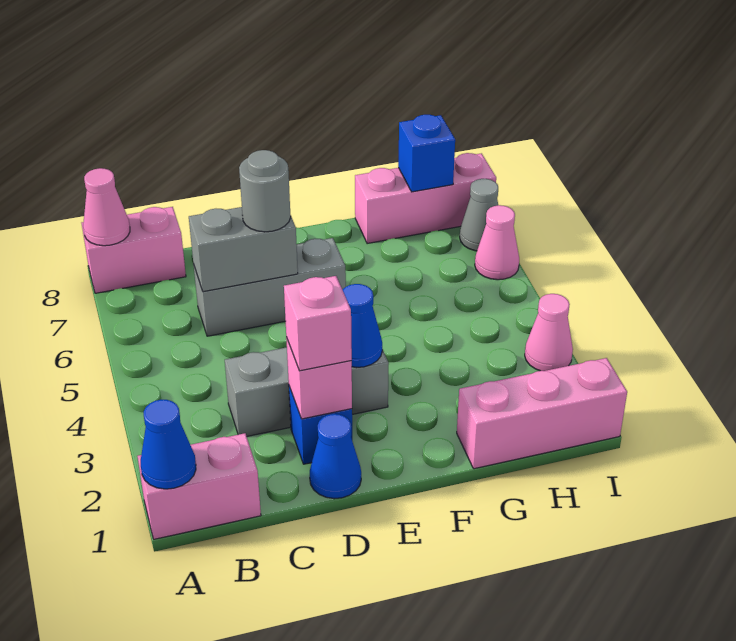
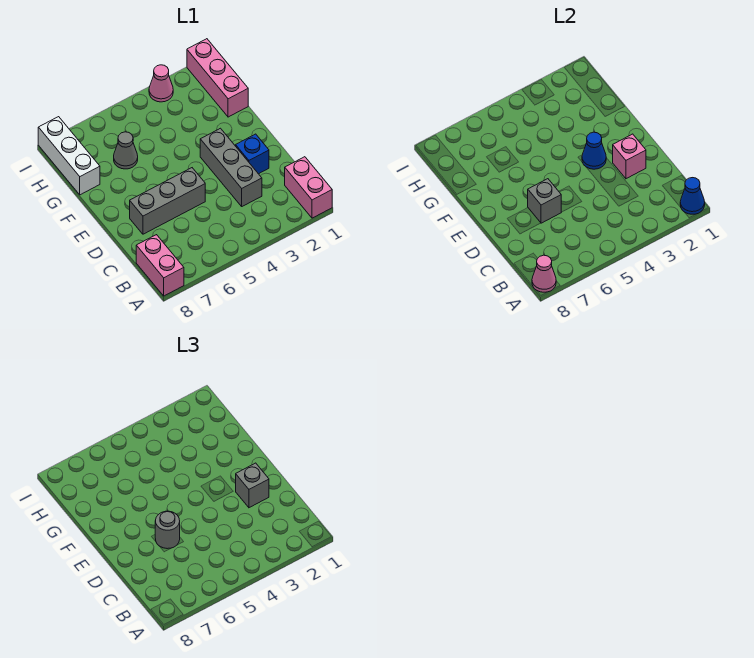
grey 1x3 brick [194,238,346,336] -> grey 1x3 brick turned to [130,168,205,234]
grey 1x2 brick [189,207,298,292] -> grey 1x1 brick [528,179,561,223]
blue 1x1 cone [310,414,361,499] -> none
pink 1x1 brick [284,276,352,371] -> grey 1x1 brick [236,463,269,508]
pink 1x3 brick [355,153,496,244] -> white 1x3 brick [38,117,100,195]
blue 1x1 brick [398,115,455,192] -> none
pink 1x1 cone [475,205,519,280] -> none
grey 1x1 cone [460,179,498,251] -> grey 1x1 cone moved to [114,132,138,169]

